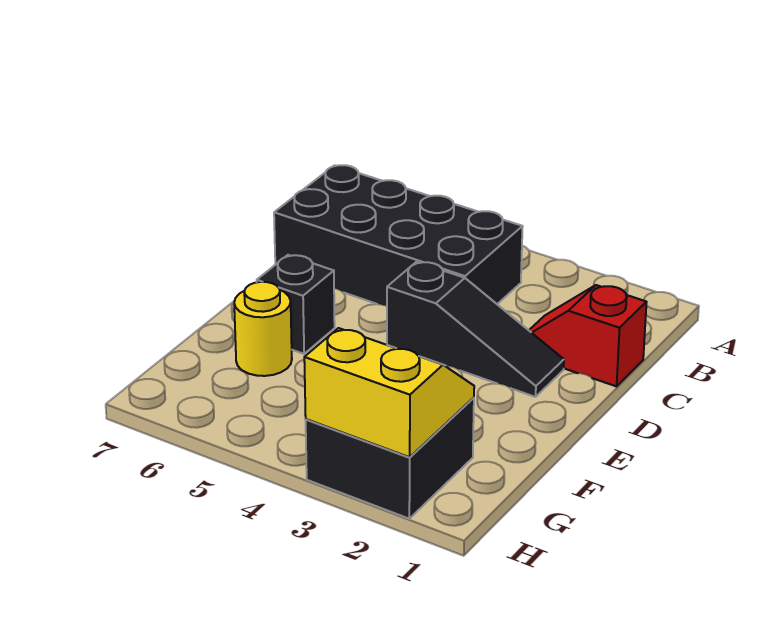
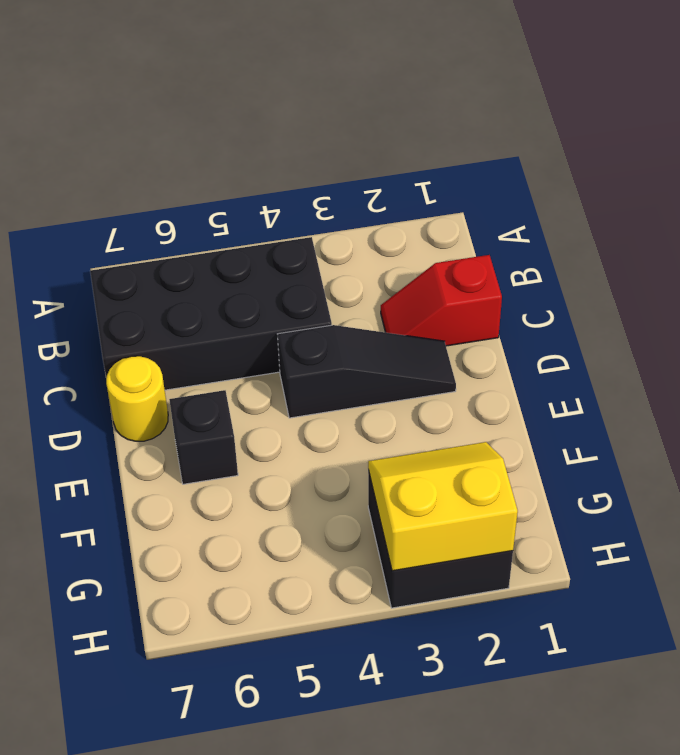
yellow 1x1 round brick [234,282,292,376] -> yellow 1x1 round brick moved to [106,356,168,441]

